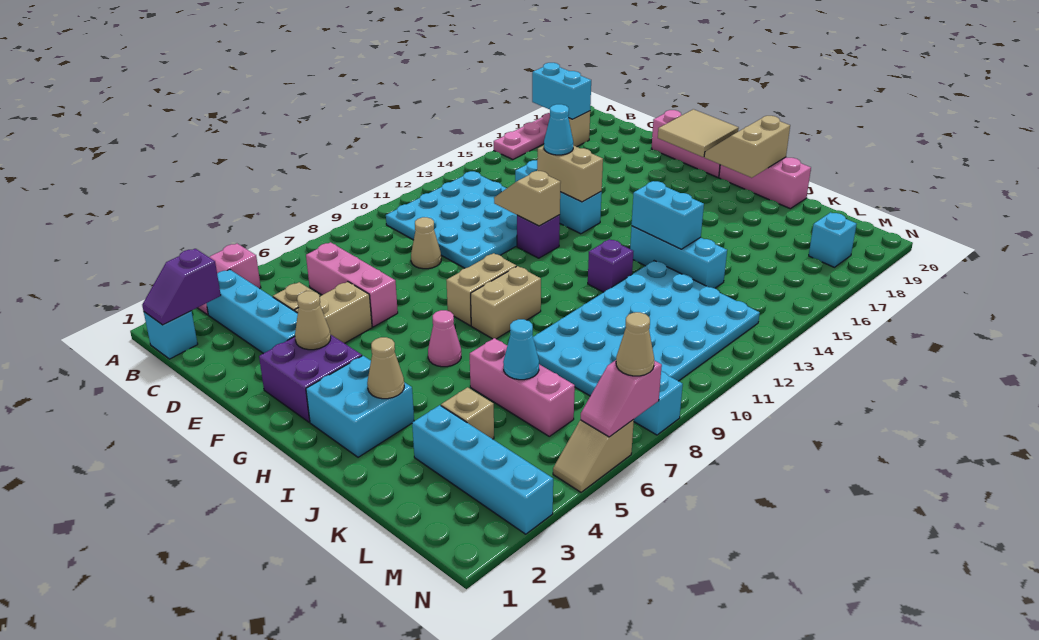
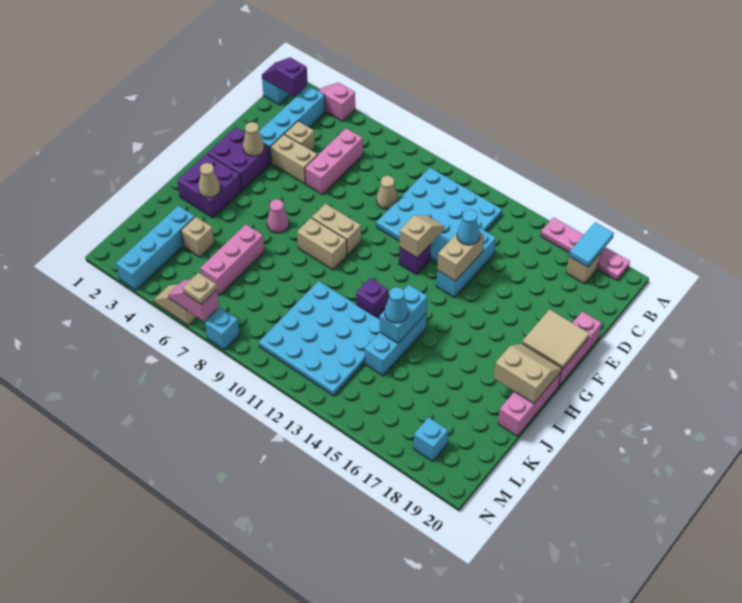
cyan 1x2 brick [532,63,591,119] -> cyan 1x2 tile [569,222,614,267]
cyan 2x2 brick [306,356,414,457] -> purple 2x2 brick [177,154,242,218]
cyan 4x6 plate [533,261,760,396] -> cyan 4x4 plate [259,281,380,396]
cyan 1x1 cone [503,319,539,380] -> cyan 1x1 cone moved to [385,287,408,323]
tan 1x1 cone [616,312,654,376] -> tan 1x1 plate [183,273,217,304]

